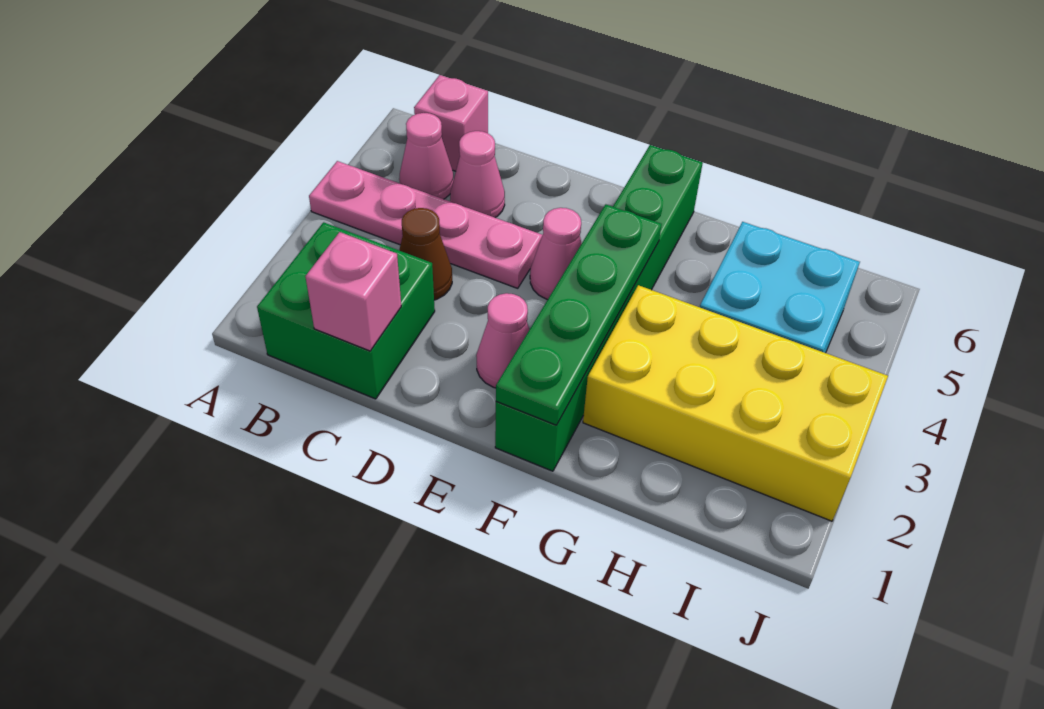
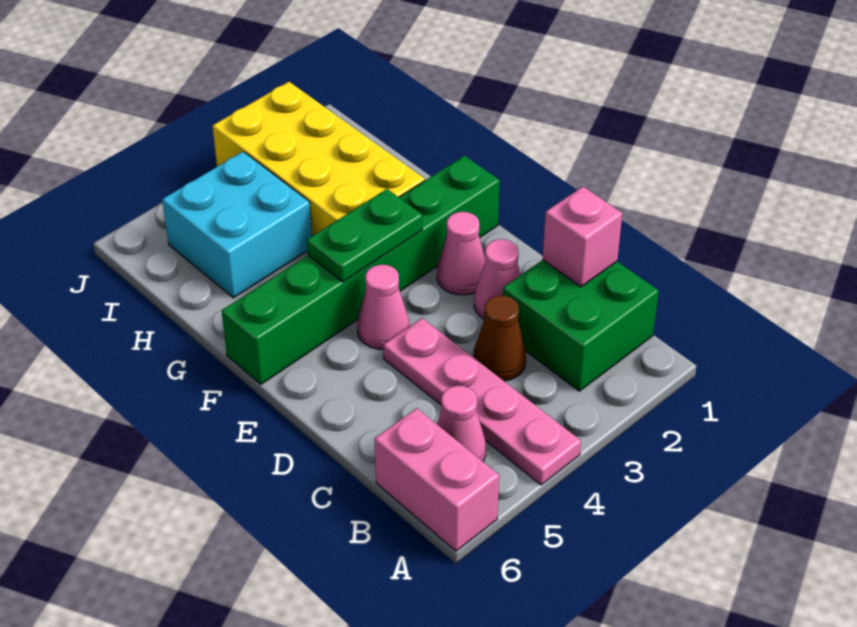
pink 1x1 brick [414,75,488,171] -> pink 1x2 brick [375,408,499,551]
pink 1x1 cone [450,131,505,218] -> pink 1x1 cone moved to [474,239,520,319]
green 1x4 plate [496,205,662,425] -> green 1x2 plate [307,189,422,282]

